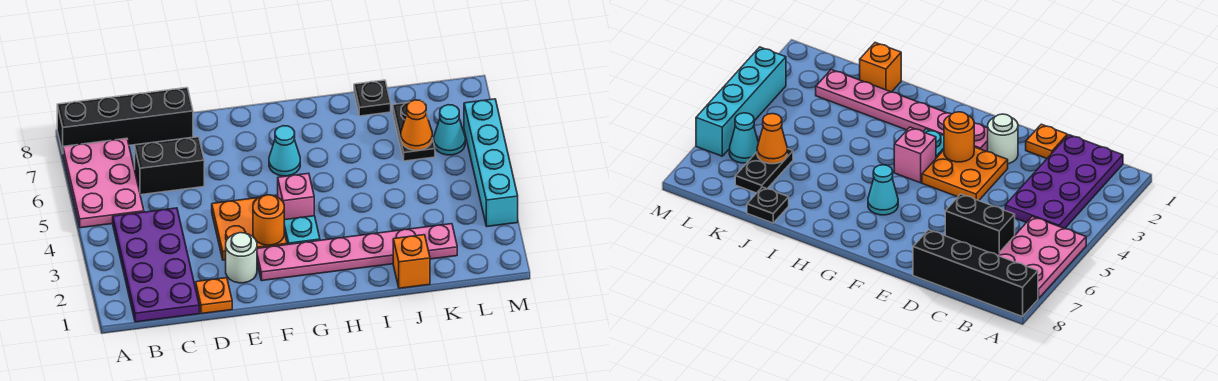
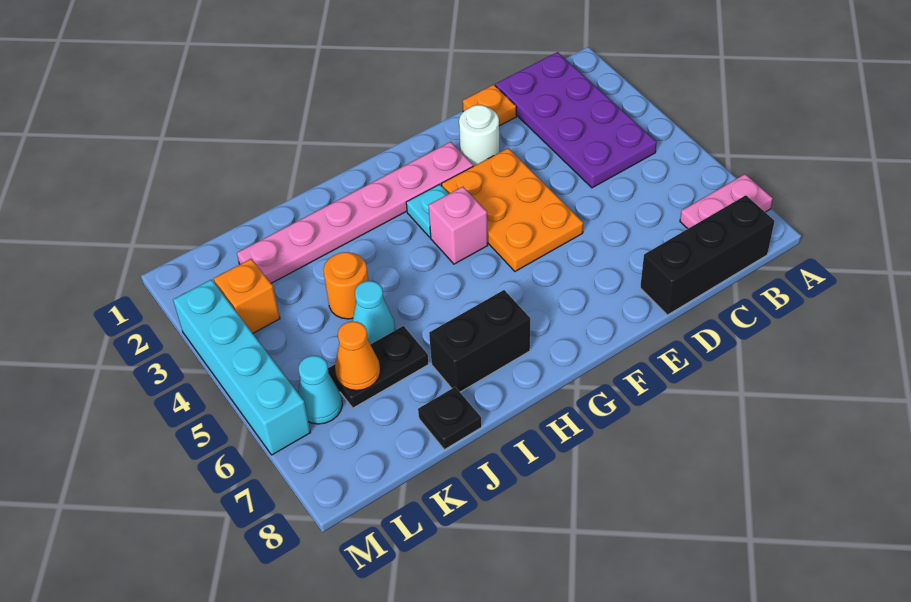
pink 2x3 plate [63,138,144,228] -> pink 1x2 plate [680,174,773,229]
black 1x4 brick [57,88,193,153] -> black 1x3 brick [640,195,775,315]
black 1x2 brick [135,137,204,195] -> black 1x2 brick moved to [429,290,530,392]
orange 2x2 plate [212,195,287,260] -> orange 2x3 plate [442,148,583,271]
orange 1x1 round brick [253,195,284,245] -> orange 1x1 round brick moved to [323,252,368,319]
cyan 1x1 cone [269,126,300,176] -> cyan 1x1 cone moved to [353,281,395,344]
orange 1x1 brick [393,235,430,288] -> orange 1x1 brick moved to [214,259,280,333]
black 1x2 plate [393,101,435,161] -> black 1x2 plate turned to [328,326,429,408]

